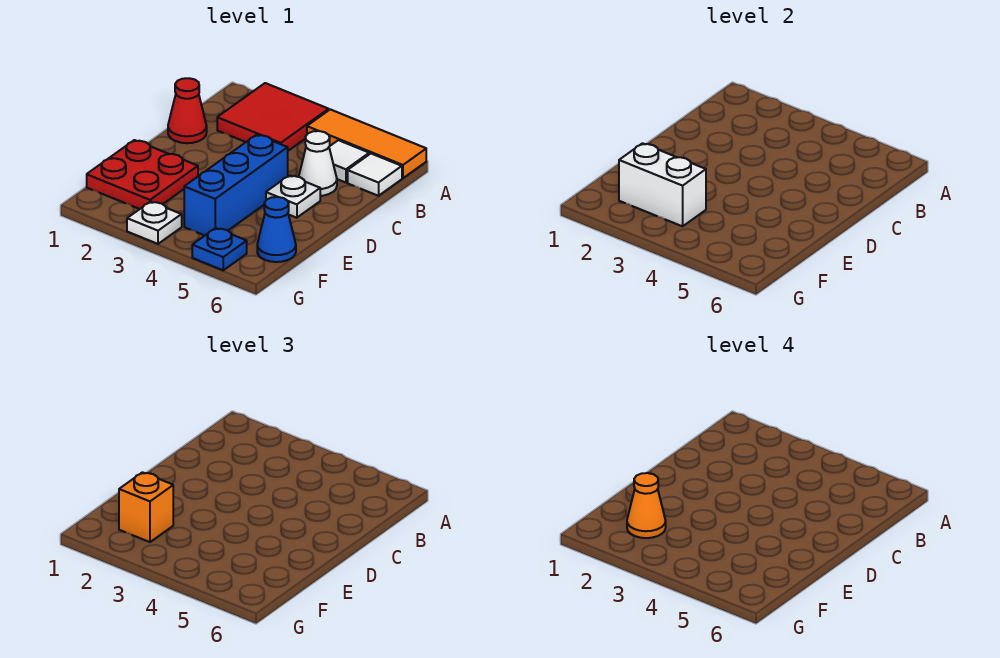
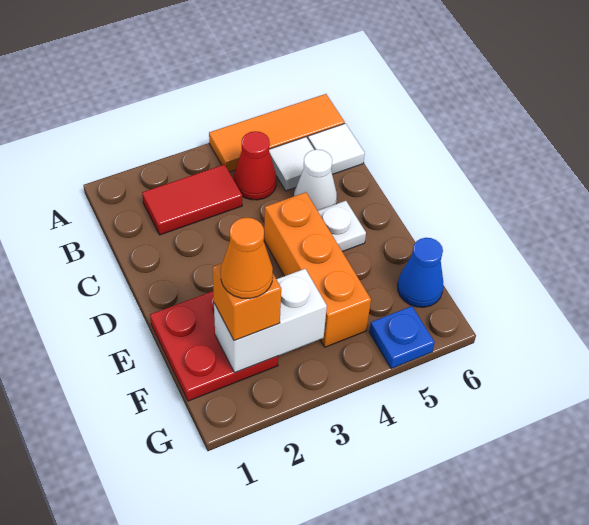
red 2x2 tile [217,83,329,151] -> red 1x2 tile [142,164,242,235]
red 1x1 cone [168,78,207,143] -> red 1x1 cone moved to [234,131,276,200]
blue 1x3 brick [184,135,288,235] -> orange 1x3 brick [264,192,371,347]
white 1x1 plate [127,202,182,244] -> none

